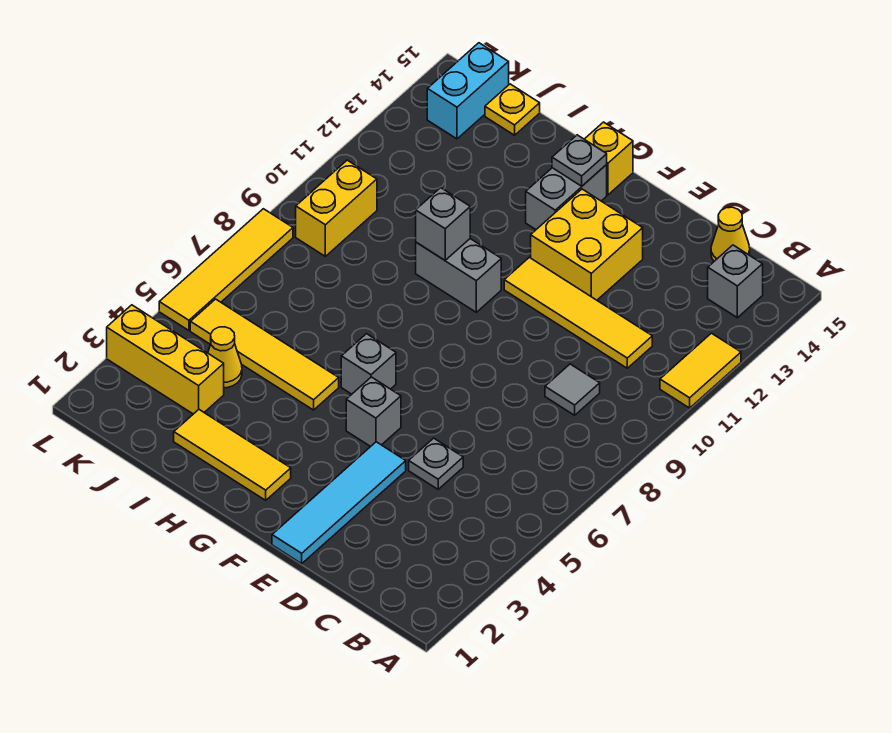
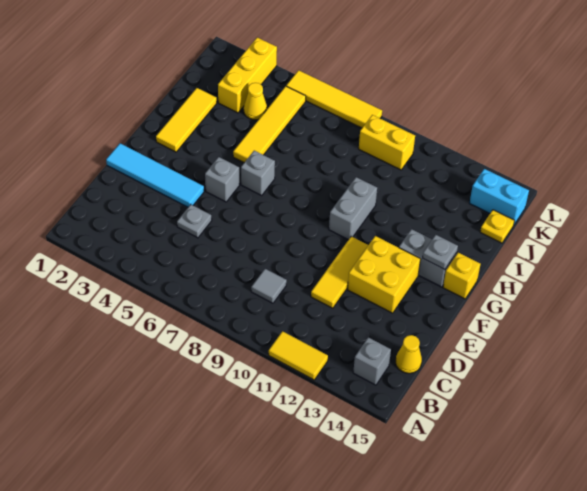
yellow 1x4 tile [504,257,652,368] -> yellow 1x3 tile [311,236,368,308]
grey 1x1 brick [416,188,470,260] -> none

